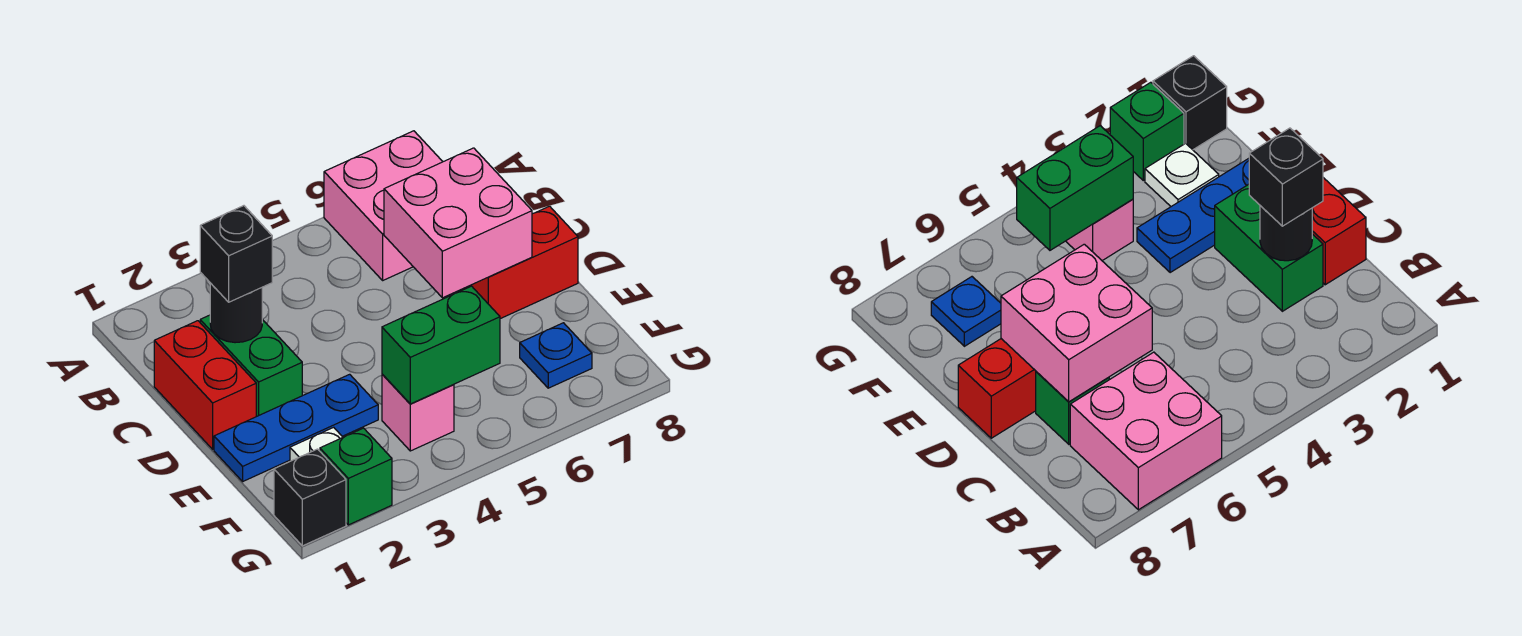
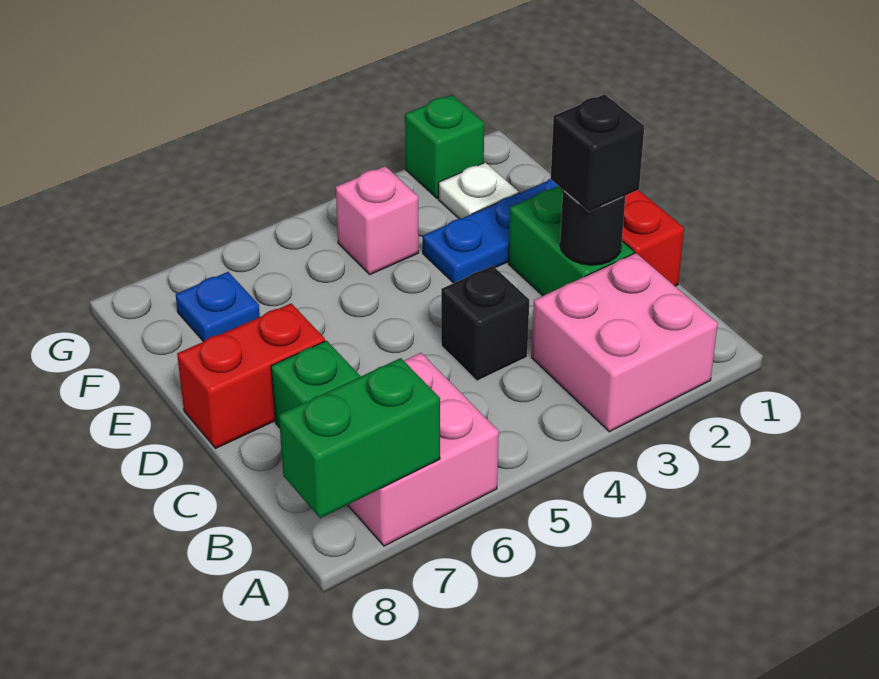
pink 2x2 brick [384,148,532,298] -> pink 2x2 brick moved to [532,253,718,432]
green 1x2 brick [382,286,500,404] -> green 1x2 brick moved to [279,358,440,518]
black 1x1 brick [274,449,346,546] -> black 1x1 brick moved to [441,266,529,381]

